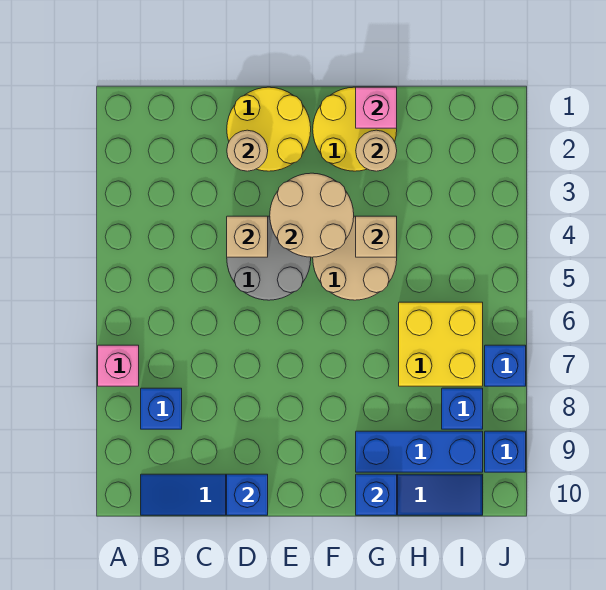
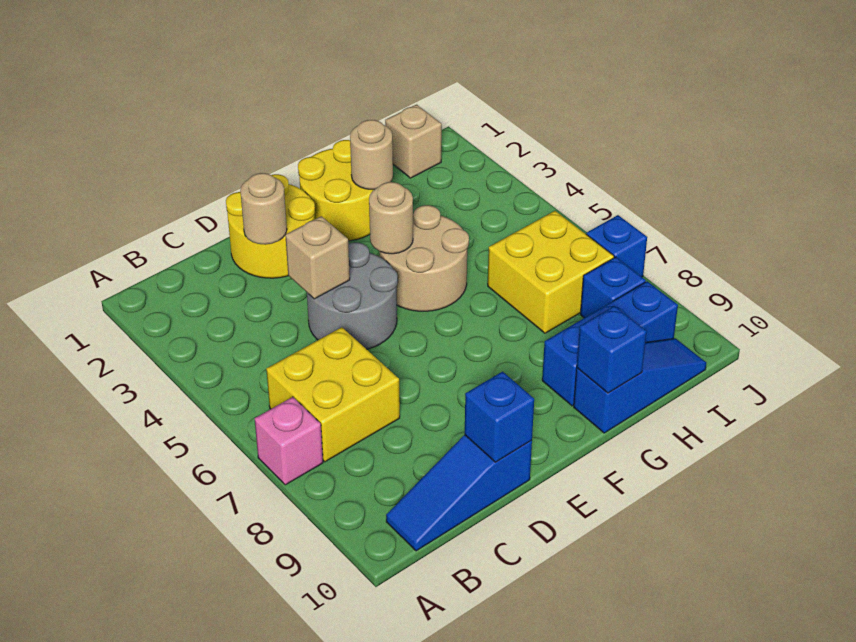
none -> yellow 2x2 brick [266,327,400,462]
blue 1x1 brick [141,388,182,429] -> none
tan 2x2 round brick [270,173,354,257] -> tan 1x1 round brick [369,182,413,254]
pink 1x1 brick [356,87,397,128] -> none
tan 1x1 brick [356,216,397,257] -> tan 1x1 brick moved to [385,105,442,178]
blue 1x1 brick [485,431,526,472] -> none

